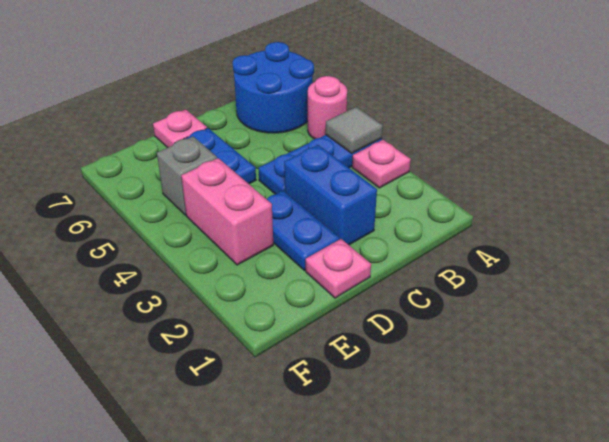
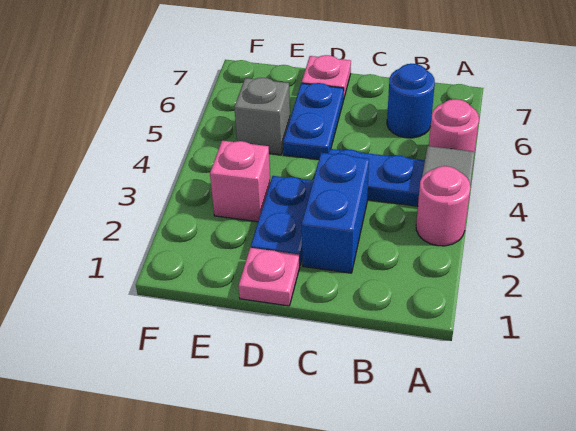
pink 1x1 plate [352,140,411,188] -> pink 1x1 round brick [416,166,470,246]
blue 2x2 round brick [233,42,314,133] -> blue 1x1 round brick [387,64,435,138]
pink 1x2 brick [181,158,273,265] -> pink 1x1 brick [210,141,270,222]

